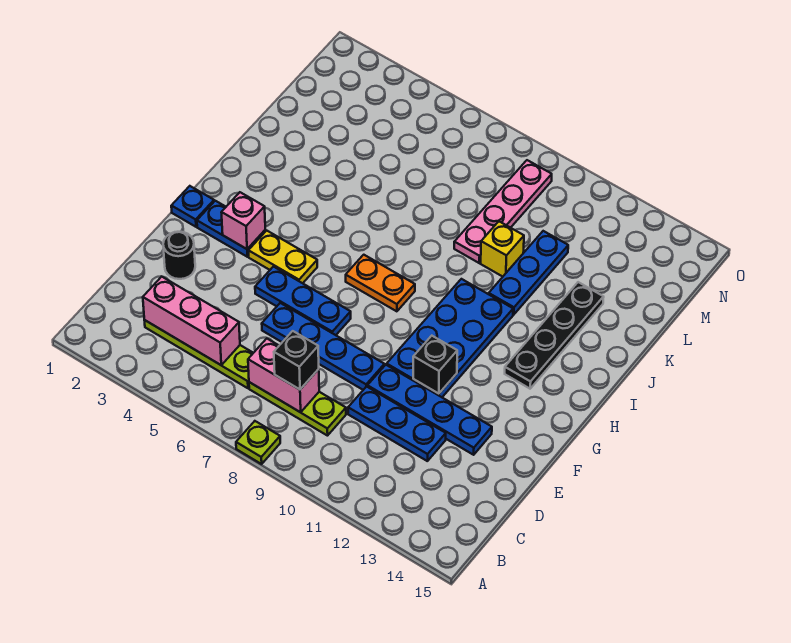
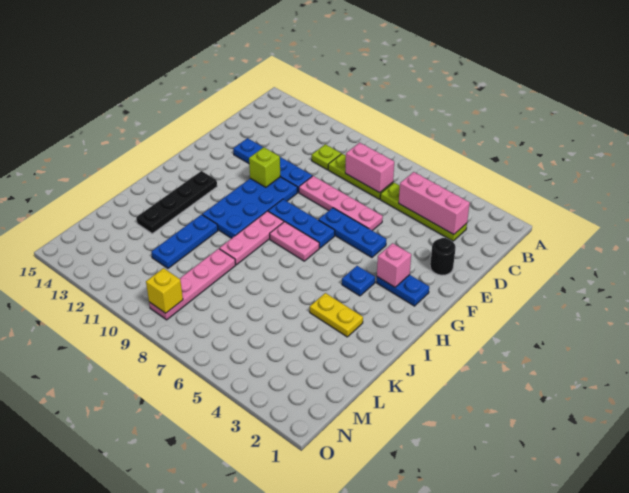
lime 1x1 plate [236,421,280,464] -> lime 1x1 plate moved to [312,144,341,170]
black 1x1 brick [274,331,319,389] -> none
blue 1x3 plate [348,386,446,461] -> blue 1x3 plate moved to [268,199,335,248]
blue 1x4 plate [262,303,384,390] -> pink 1x4 plate [299,176,383,231]
black 1x1 brick [413,336,457,394] -> lime 1x1 brick [249,147,280,187]
blue 1x1 plate [171,186,214,227] -> blue 1x1 plate moved to [342,266,375,296]
yellow 1x2 plate [248,231,317,283] -> yellow 1x2 plate moved to [310,293,363,337]
orange 1x2 plate [346,255,415,311] -> pink 1x2 plate [270,222,319,261]
none -> pink 1x3 plate [219,211,284,265]
yellow 1x1 brick [481,221,524,277] -> yellow 1x1 brick moved to [146,268,183,313]

